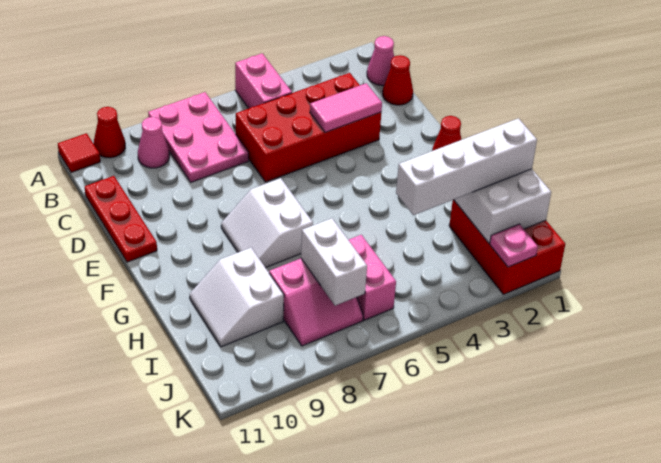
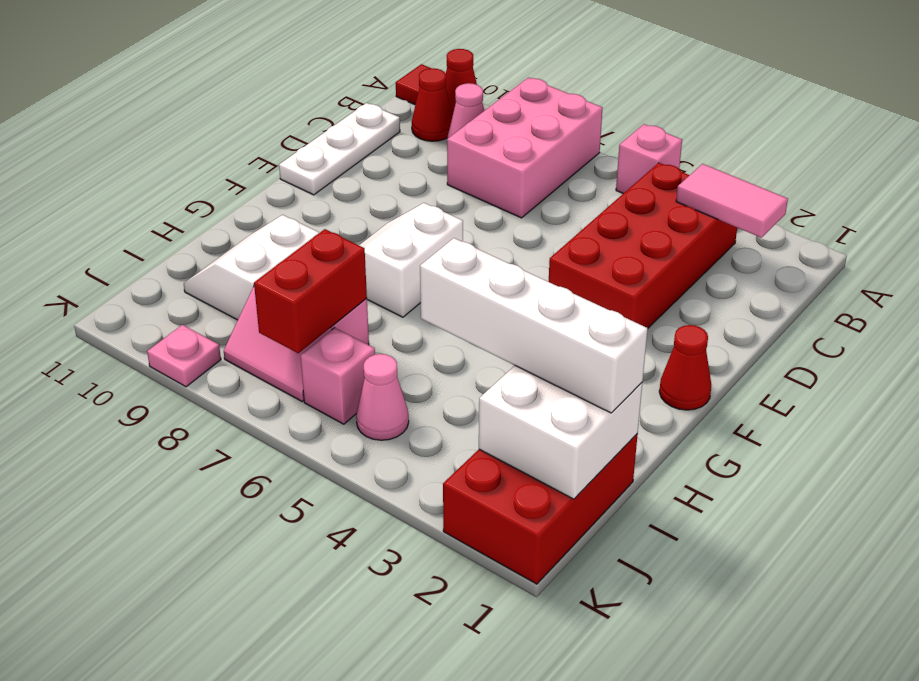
pink 1x2 brick [235,53,292,108] -> pink 1x1 brick [616,124,682,194]
pink 2x3 plate [148,92,249,182] -> pink 2x3 brick [447,78,603,218]
pink 1x1 cone [367,36,394,85] -> pink 1x1 cone moved to [356,354,409,440]
red 1x1 cone [383,55,413,105] -> red 1x1 cone moved to [412,68,453,141]
red 2x4 brick [236,73,381,182] -> red 2x4 brick turned to [549,163,737,328]
red 1x3 plate [85,176,157,262] -> white 1x3 plate [279,103,400,195]
pink 1x2 tile [310,83,382,132] -> pink 1x2 tile moved to [676,164,788,238]
pink 1x2 brick [349,235,396,320] -> pink 1x1 brick [301,328,375,424]
white 1x2 brick [301,218,367,306] -> red 1x2 brick [254,229,367,353]
pink 1x1 plate [490,224,538,267] -> pink 1x1 plate moved to [147,325,221,387]

